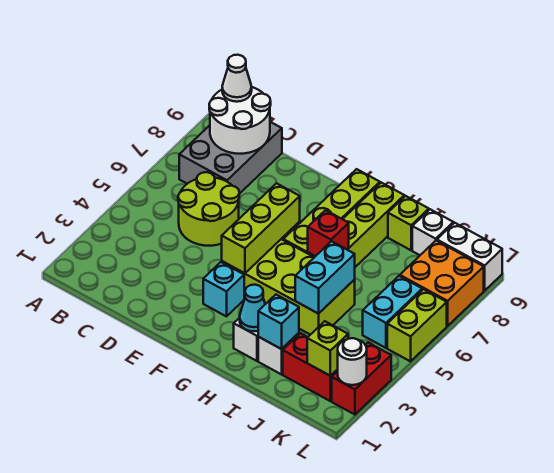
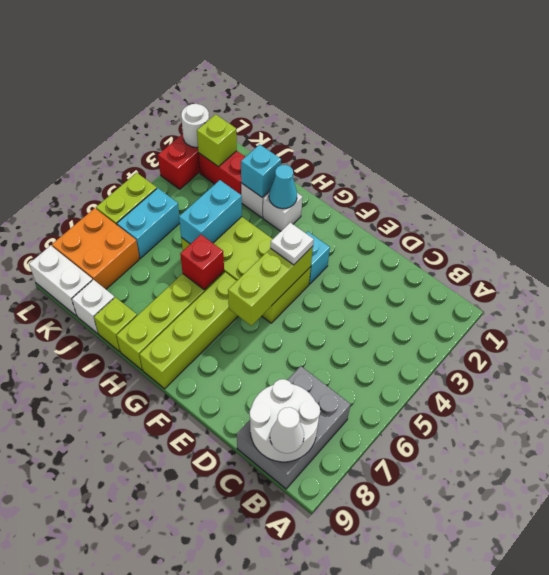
lime 2x2 round brick [178,172,239,246] -> none
none -> white 1x1 plate [270,223,314,265]

